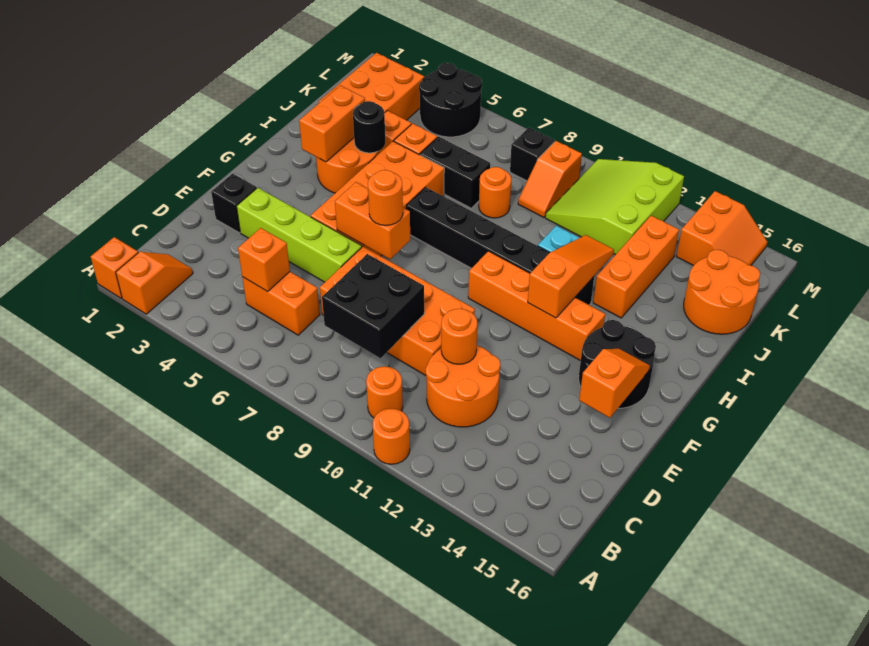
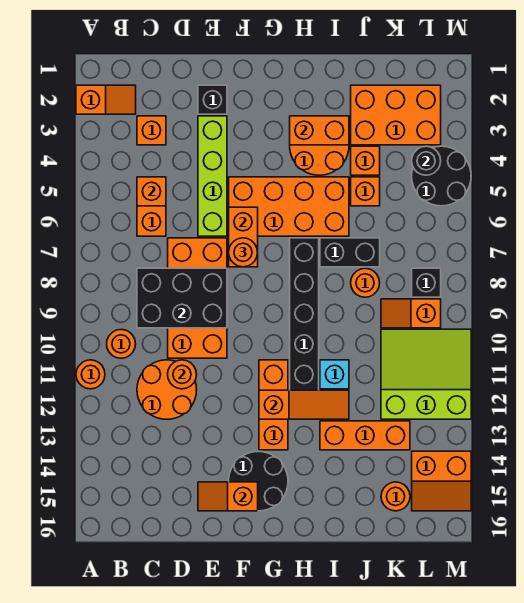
orange 1x1 brick [91,237,138,298] -> orange 1x1 brick moved to [137,116,166,145]
black 2x2 brick [322,254,424,358] -> black 2x3 brick [137,268,227,328]
orange 1x2 slope [579,349,650,418] -> orange 1x2 slope turned to [198,482,258,511]
orange 1x4 brick [468,251,605,361] -> orange 1x3 brick [259,360,288,450]
black 1x1 round brick [353,101,385,153] -> black 1x1 round brick moved to [412,146,441,175]
black 1x2 brick [420,137,490,208] -> black 1x2 brick turned to [320,238,380,267]
orange 2x2 round brick [684,250,760,334] -> orange 1x1 round brick [381,482,410,511]

